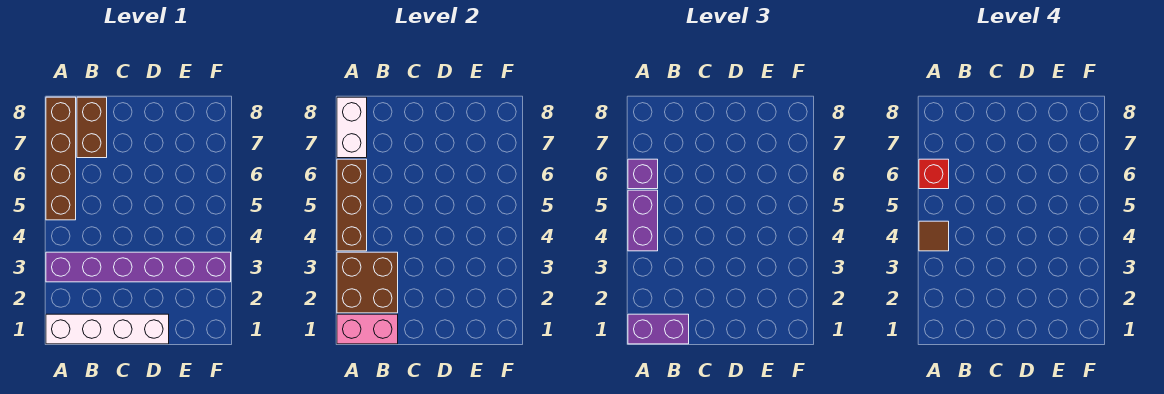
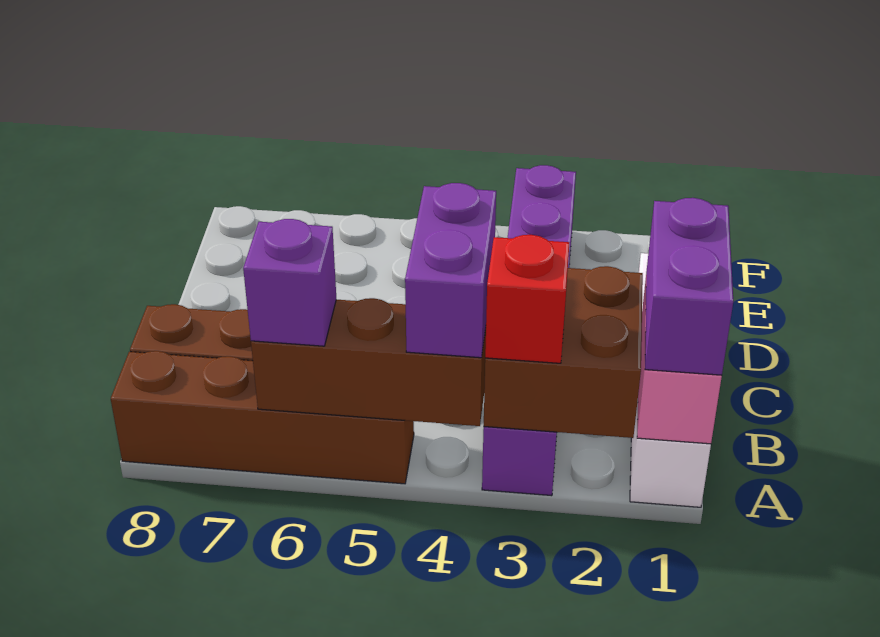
purple 1x2 brick [628,190,658,251] -> purple 1x2 brick turned to [405,183,496,358]
brown 1x1 tile [919,221,949,251] -> none
red 1x1 brick [919,159,949,189] -> red 1x1 brick moved to [485,235,569,363]
white 1x2 brick [337,97,367,158] -> none

